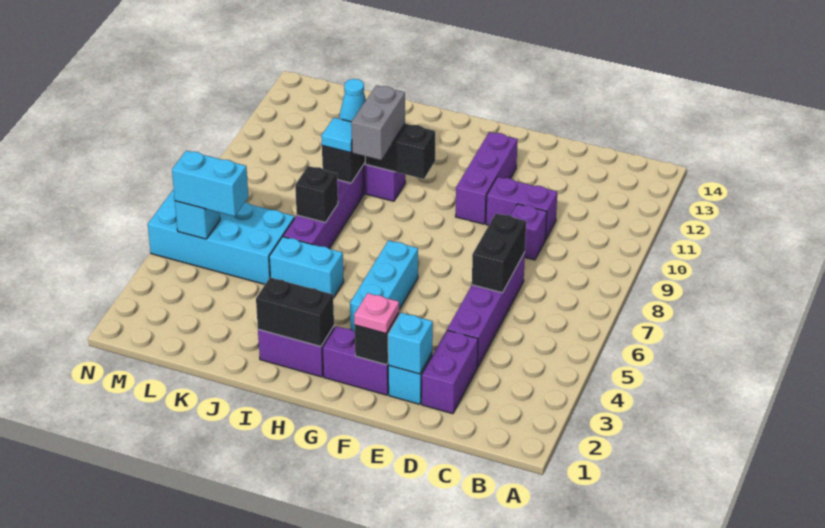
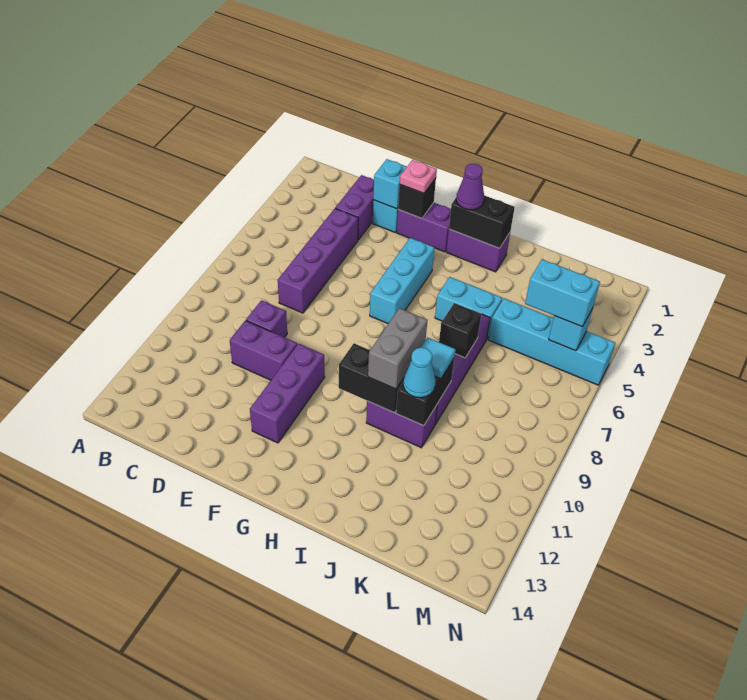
black 1x2 brick [472,213,526,293] -> none
none -> purple 1x1 cone [456,164,484,210]
cyan 2x4 brick [148,189,295,284] -> cyan 1x4 brick [488,299,615,385]

